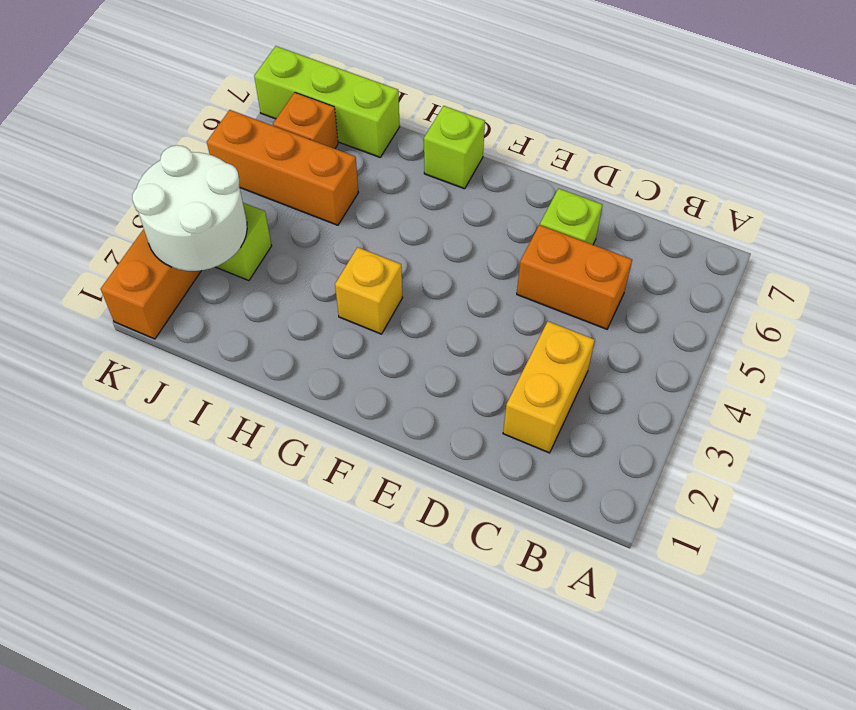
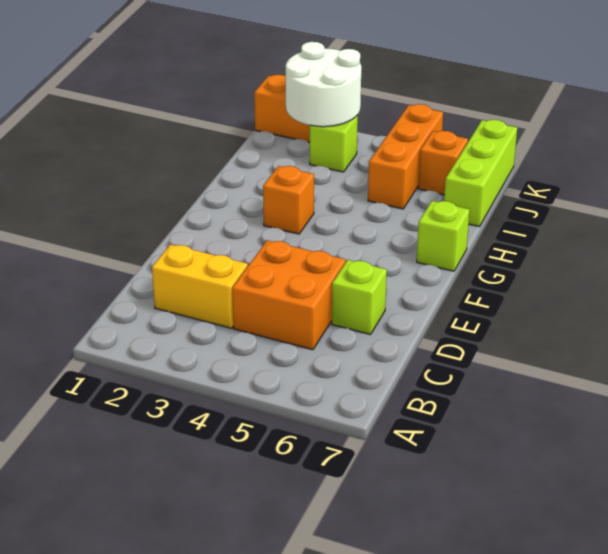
orange 1x2 brick [517,225,632,329] -> orange 2x2 brick [232,240,346,350]
yellow 1x1 brick [335,247,403,334] -> orange 1x1 brick [263,166,314,234]

